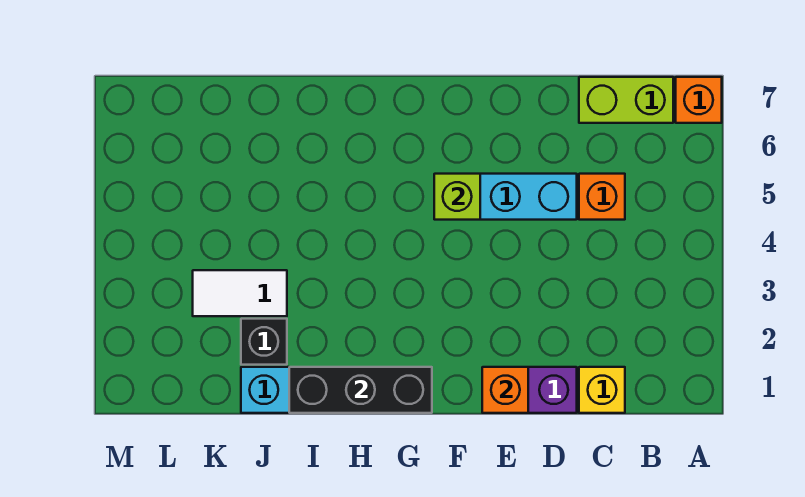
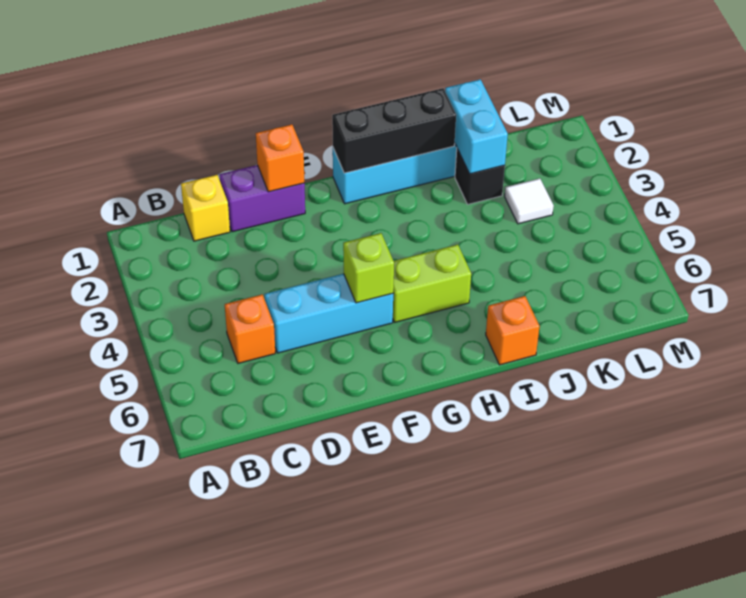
orange 1x1 brick [676,77,722,123] -> orange 1x1 brick moved to [486,296,540,365]
lime 1x2 brick [579,77,673,123] -> lime 1x2 brick moved to [393,244,471,322]
none -> cyan 1x2 brick [445,79,508,174]
white 1x2 tile [193,270,287,316] -> white 1x1 tile [505,178,554,224]

